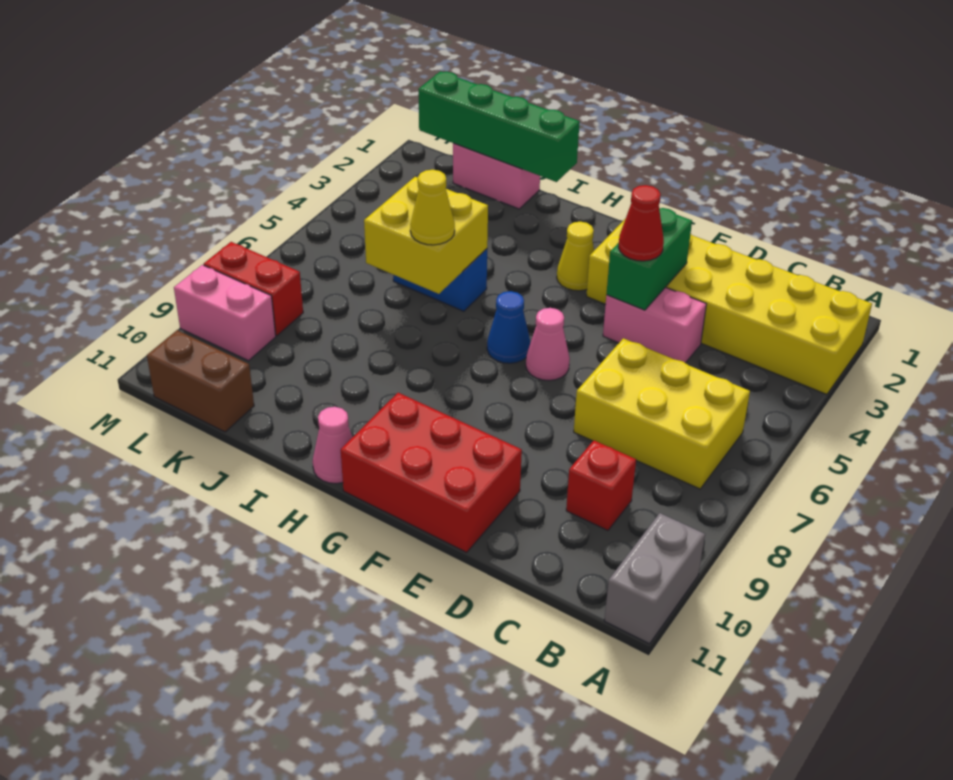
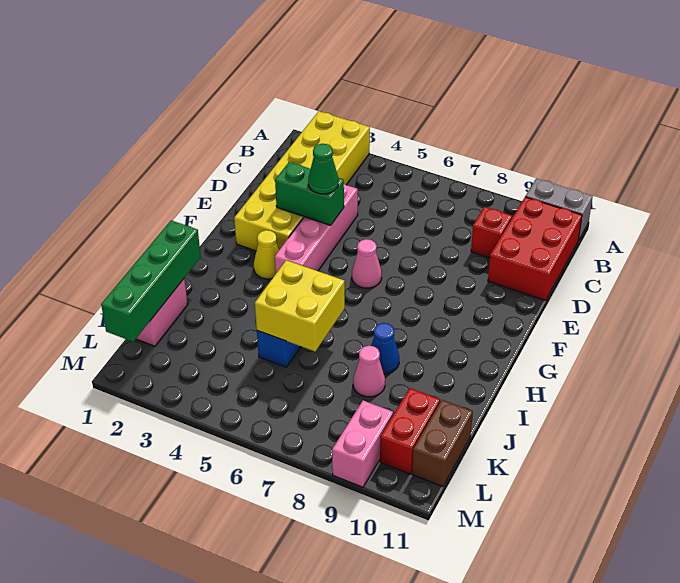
yellow 2x3 brick [574,338,750,489] -> none
pink 1x2 brick [603,287,706,363] -> pink 1x4 brick [275,184,358,273]
red 1x1 cone [618,185,664,261] -> green 1x1 cone [308,144,338,194]
red 2x3 brick [341,393,522,552] -> red 2x3 brick moved to [488,197,582,300]
blue 1x1 cone [487,291,530,363] -> blue 1x1 cone moved to [371,323,399,374]
pink 1x1 cone [313,407,352,484] -> pink 1x1 cone moved to [353,346,385,397]
yellow 1x1 cone [410,170,455,245] -> none
red 1x2 brick [204,242,303,336] -> red 1x2 brick moved to [380,388,440,474]

